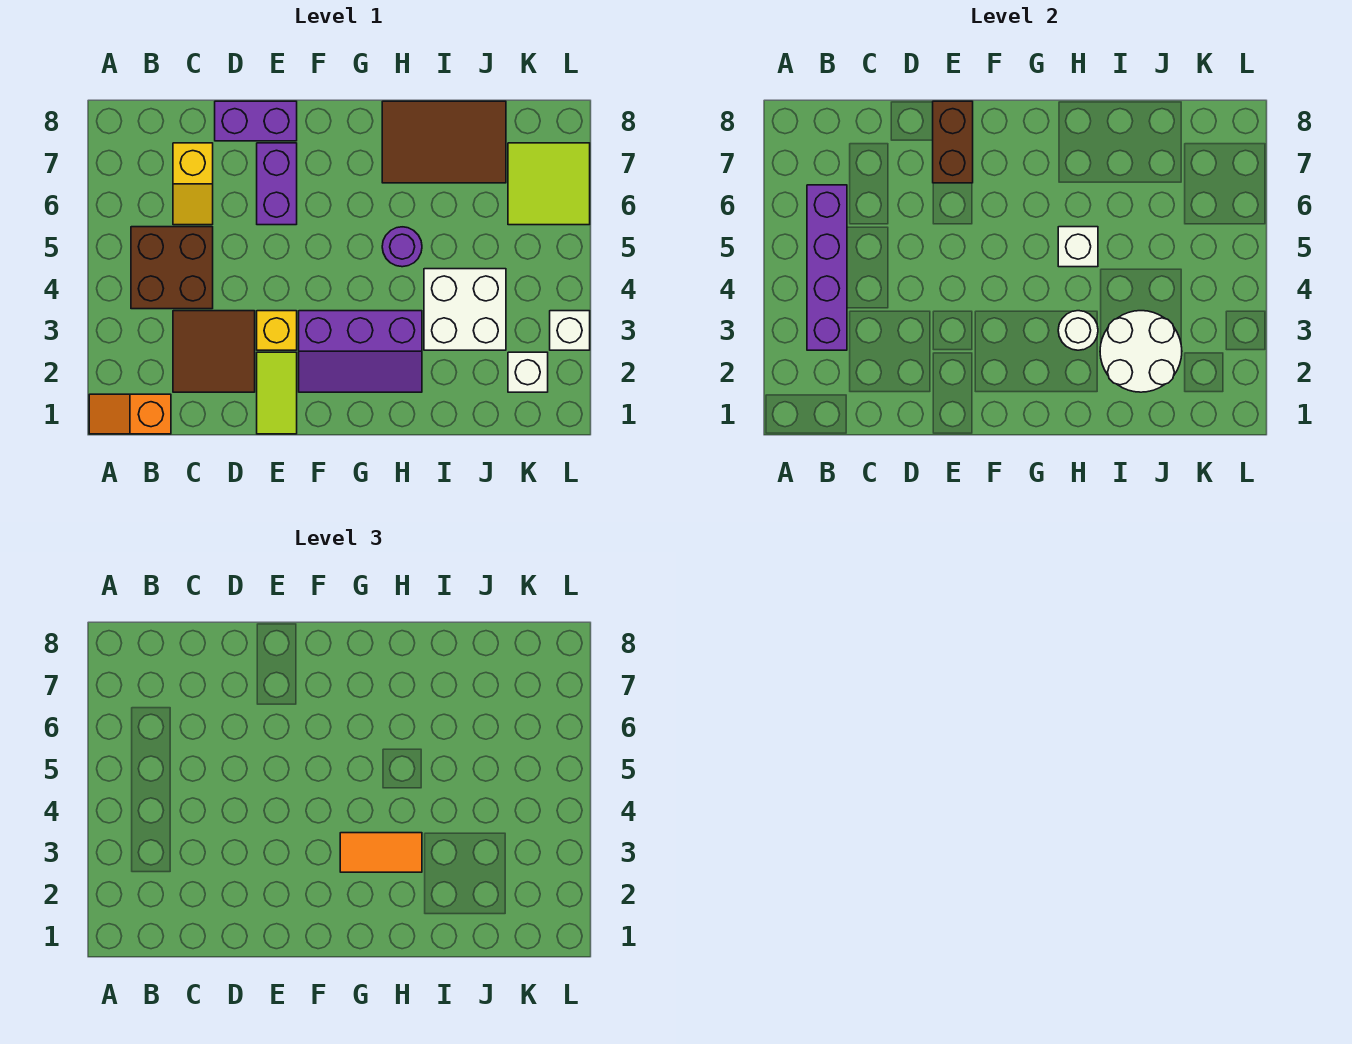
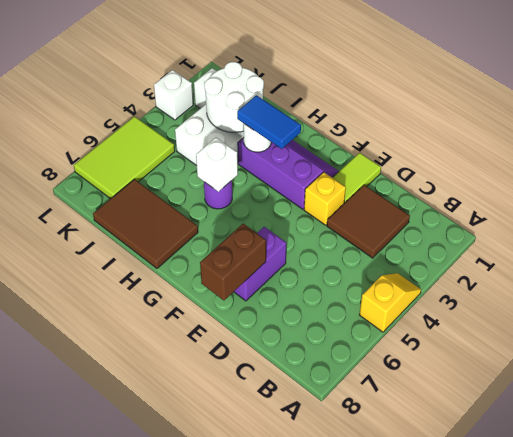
orange 1x2 slope [89,394,171,434] -> none
purple 1x4 brick [807,185,847,350] -> none
brown 2x2 brick [131,227,213,309] -> none
yellow 1x2 slope [173,143,213,225] -> yellow 1x2 slope moved to [359,273,421,332]
purple 1x2 brick [215,101,297,141] -> none
orange 1x2 tile [340,833,422,872] -> blue 1x2 tile [237,95,301,149]
lime 2x2 tile [508,143,590,225] -> lime 2x3 tile [74,117,175,199]

